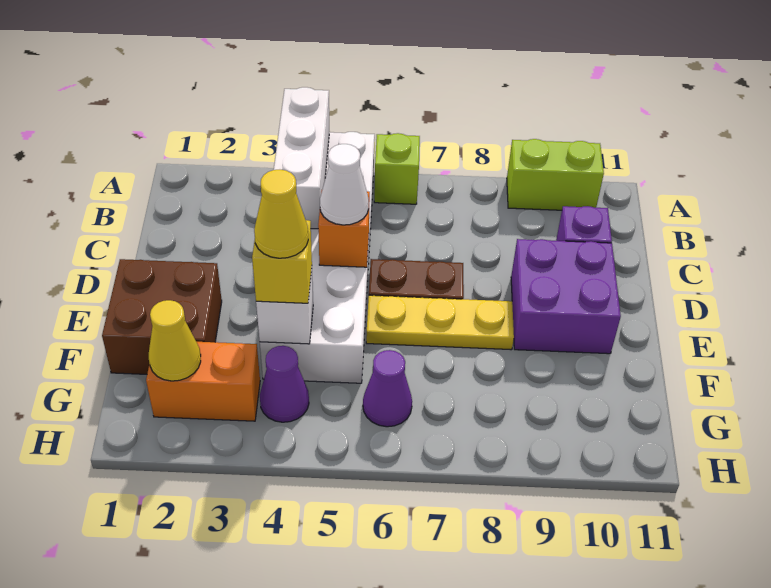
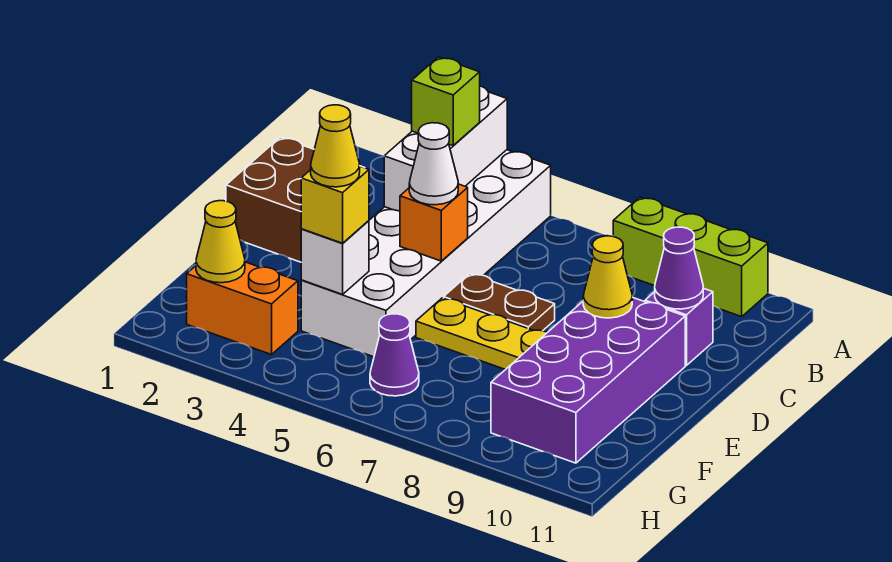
lime 1x1 brick [374,133,420,204] -> lime 1x1 brick moved to [412,57,480,146]
lime 1x2 brick [507,139,604,210] -> lime 1x3 brick [613,197,768,317]
purple 2x2 brick [511,239,621,354] -> purple 2x4 brick [491,297,685,463]
none -> yellow 1x1 cone [583,236,632,318]
brown 2x2 brick [102,259,222,374] -> brown 2x2 brick moved to [226,137,364,262]
purple 1x1 cone [260,346,309,422] -> purple 1x1 cone moved to [655,227,703,309]

